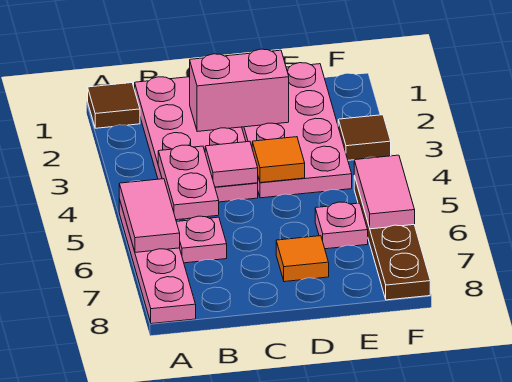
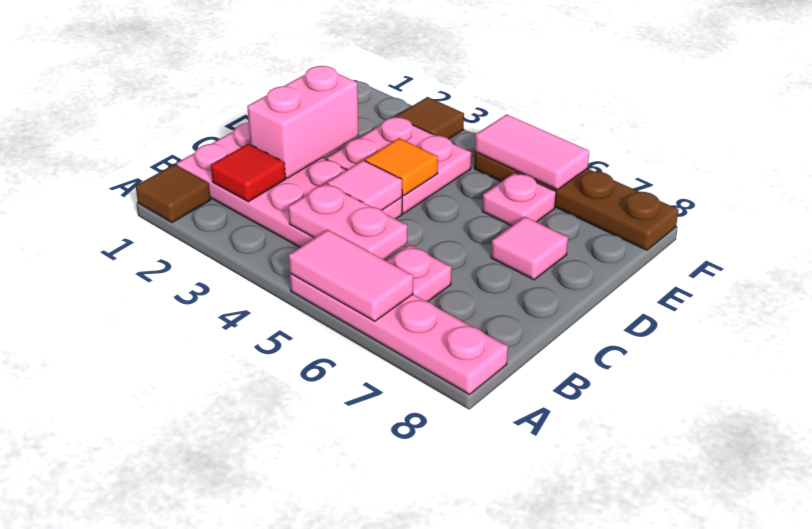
none -> red 1x1 tile [211,144,285,202]
pink 2x4 plate [242,63,352,198] -> pink 2x2 plate [327,117,471,213]
orange 1x1 tile [276,236,329,282] -> pink 1x1 tile [491,217,568,280]

